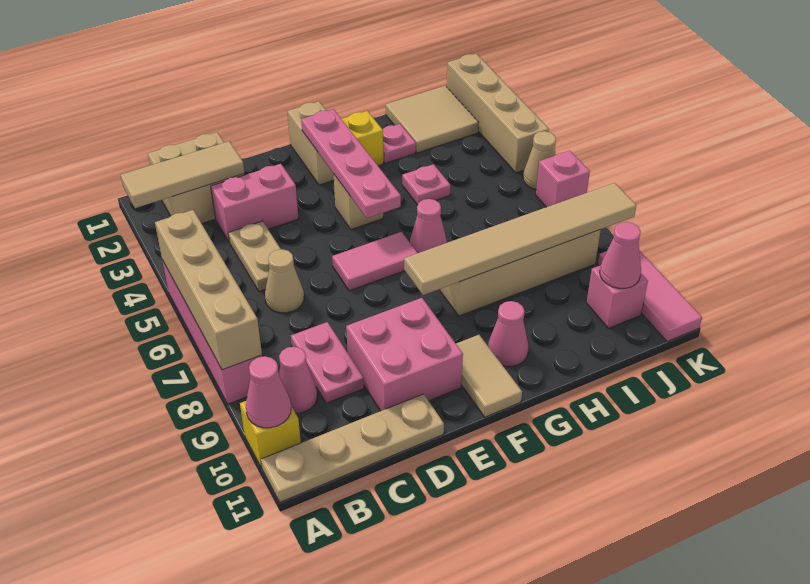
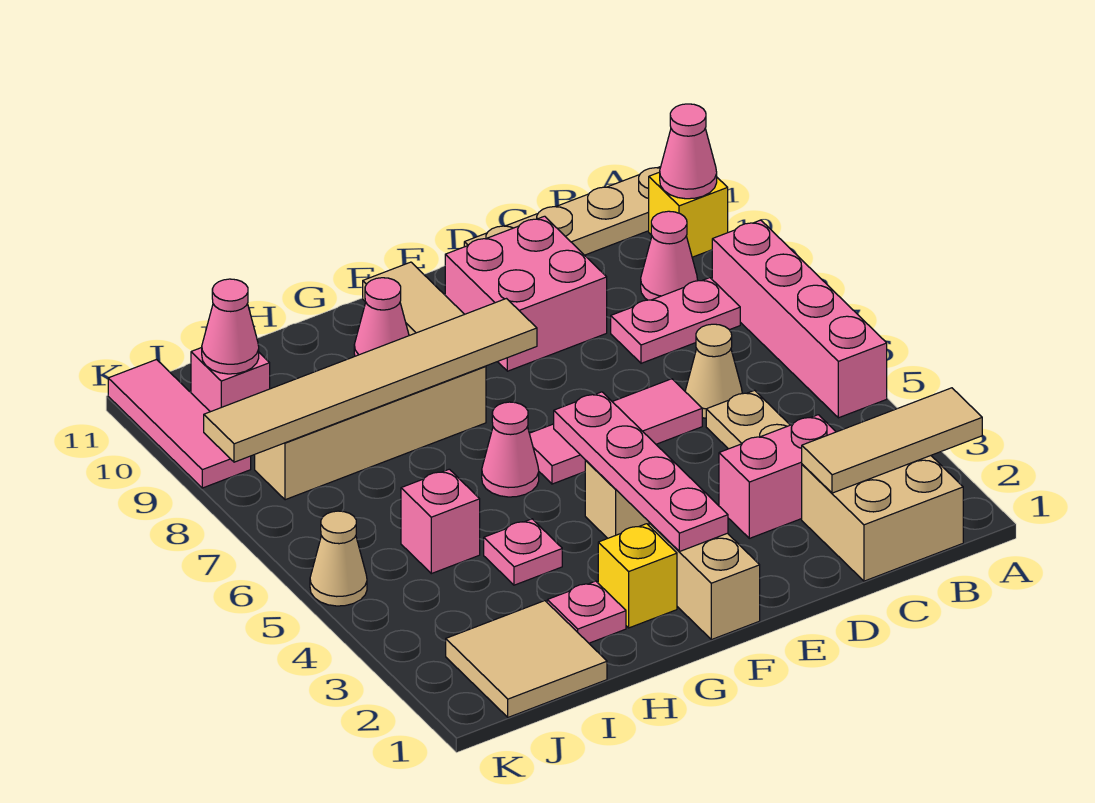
tan 1x4 brick [155,210,262,370] -> none
pink 1x2 plate [291,322,364,403] -> pink 1x2 plate turned to [611,278,740,363]
pink 1x2 tile [332,232,417,291] -> pink 1x3 tile [529,379,702,484]
tan 1x4 brick [447,54,549,173] -> none
pink 1x1 brick [536,151,590,207] -> pink 1x1 brick moved to [401,469,480,574]

